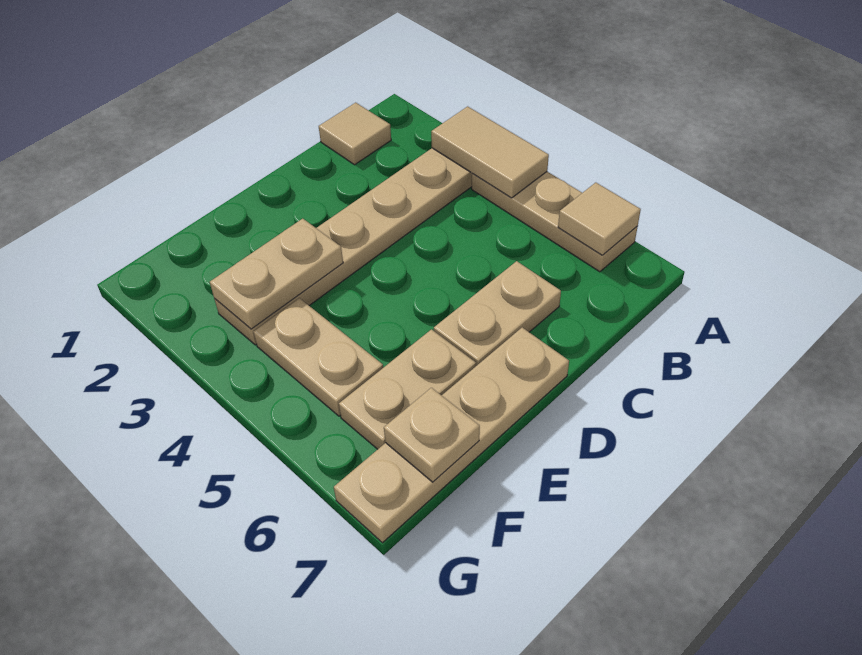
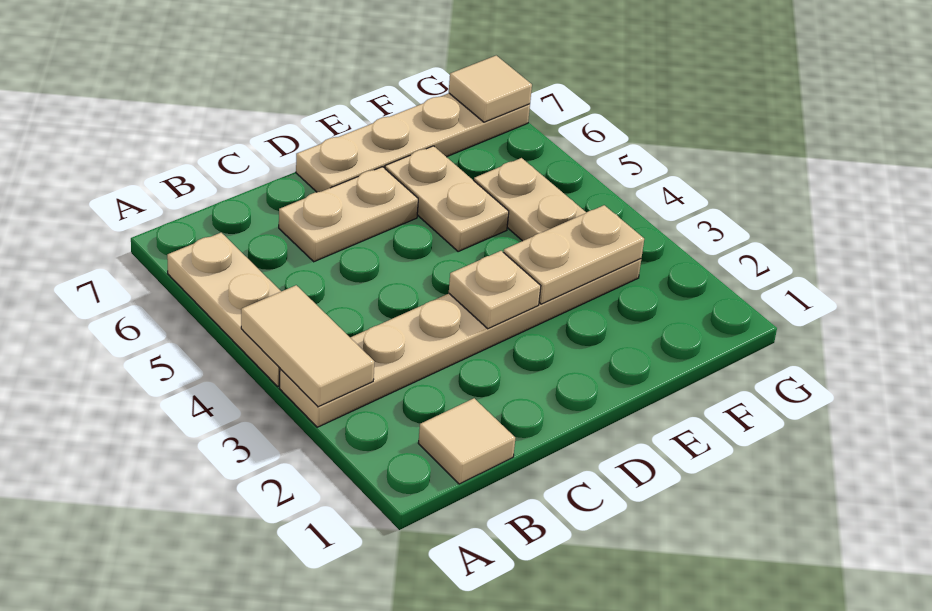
tan 1x1 tile [558,183,641,255] -> tan 1x1 tile moved to [449,56,532,122]
tan 1x2 plate [339,329,476,449] -> tan 1x2 plate turned to [385,146,509,252]
tan 1x1 plate [384,388,480,482] -> tan 1x1 plate moved to [449,251,541,329]

